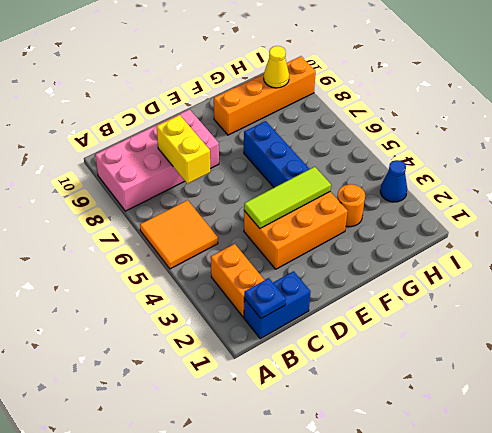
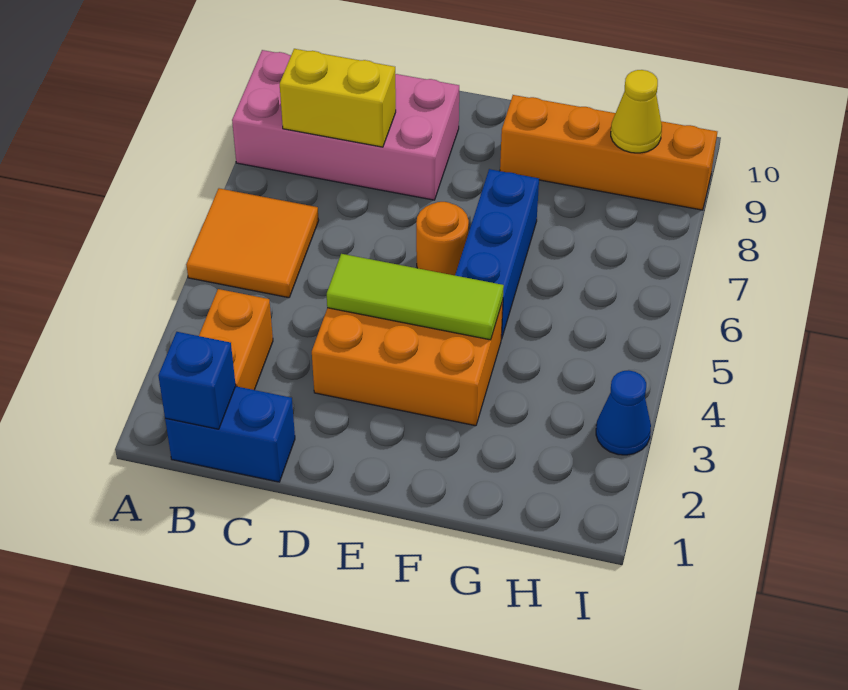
blue 1x1 plate [244,278,286,319] -> blue 1x1 brick [158,332,236,429]
yellow 1x2 brick [157,115,210,184] -> yellow 1x2 brick turned to [280,49,396,147]
orange 1x1 round brick [337,184,365,227] -> orange 1x1 round brick moved to [416,202,469,275]

